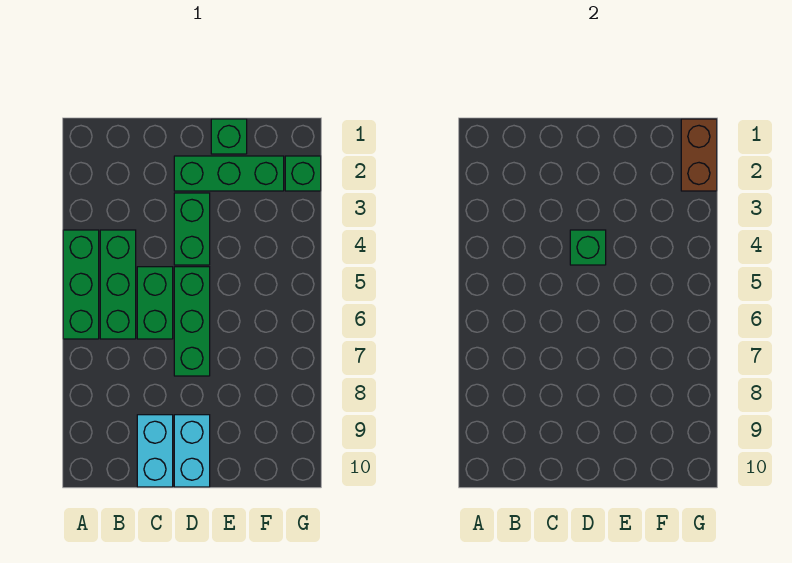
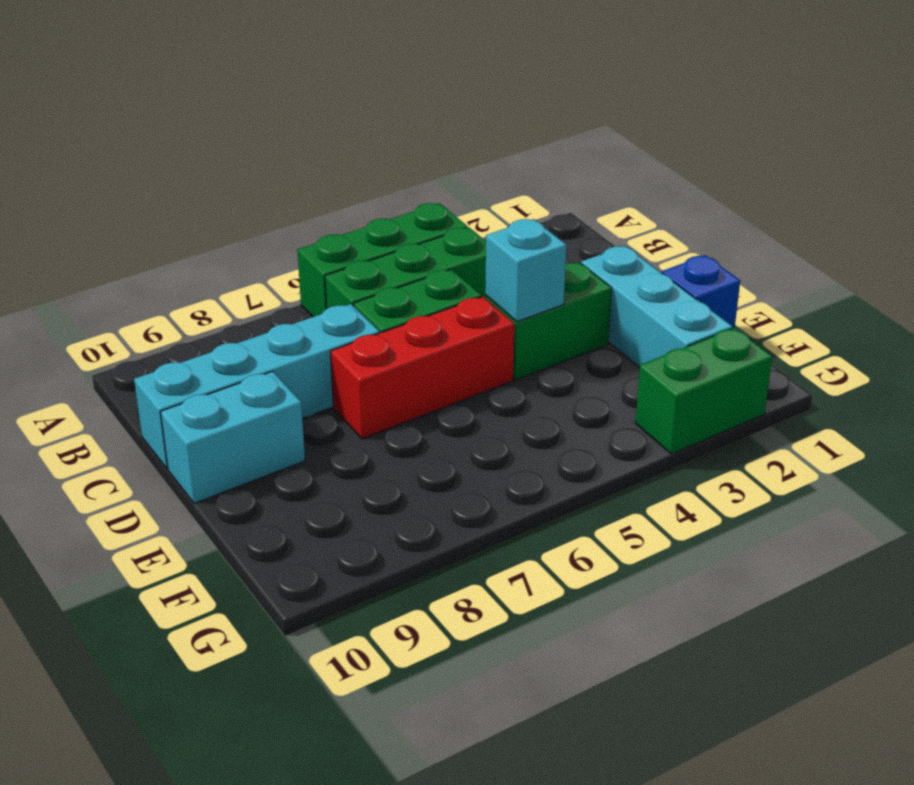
cyan 1x2 brick [137,415,173,487] -> cyan 1x4 brick [134,304,380,469]
green 1x3 brick [174,156,284,191] -> cyan 1x3 brick [581,246,733,368]
green 1x1 brick [570,230,606,265] -> cyan 1x1 brick [485,219,566,322]
green 1x3 brick [174,267,210,376] -> red 1x3 brick [330,297,514,439]
green 1x1 brick [211,119,247,154] -> blue 1x1 brick [662,255,740,328]
brown 1x2 brick [681,119,717,191] -> none
green 1x1 brick [285,156,321,191] -> green 1x2 brick [635,328,772,454]

